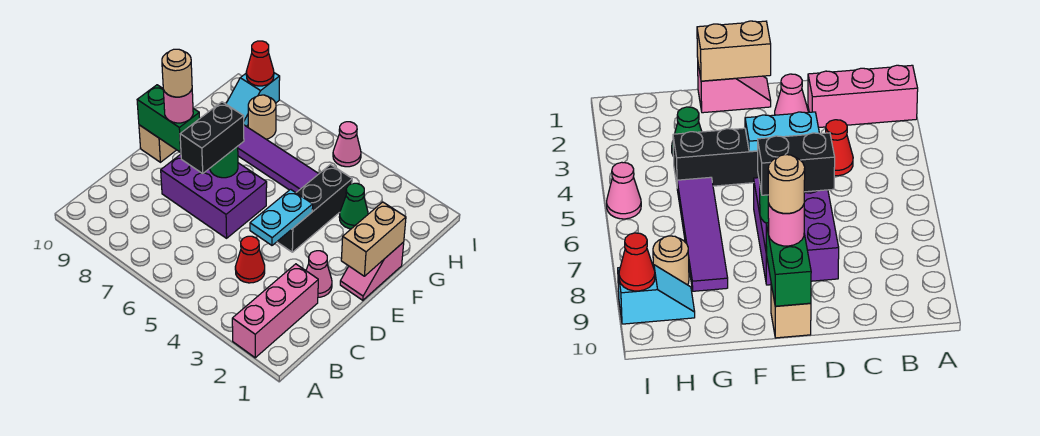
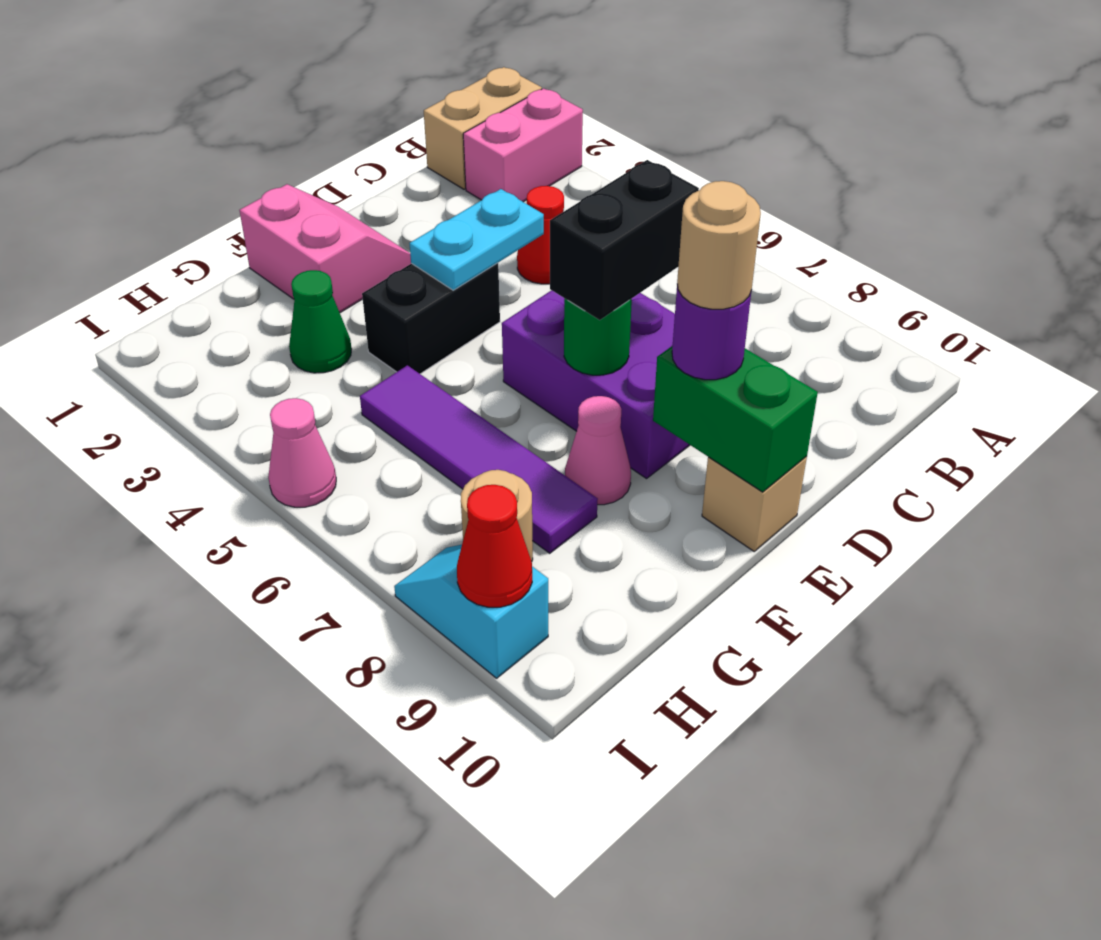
pink 1x3 brick [232,264,318,358] -> pink 1x2 brick [463,88,583,202]
pink 1x1 cone [306,251,332,297] -> pink 1x1 cone moved to [565,396,631,505]
pink 1x2 slope [340,242,404,300] -> pink 2x2 slope [239,184,411,313]
tan 1x2 brick [341,202,406,276] -> tan 1x2 brick moved to [424,67,542,189]
black 1x3 brick [277,165,352,252] -> black 1x2 brick [362,263,500,374]
pink 1x1 round brick [163,90,193,123] -> purple 1x1 round brick [672,284,752,380]
cyan 1x2 slope [226,73,280,126] -> cyan 1x2 slope turned to [394,545,548,678]

